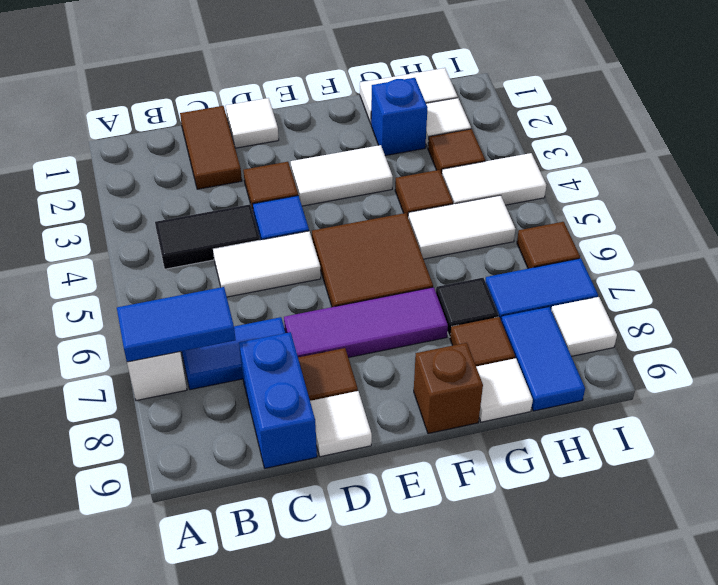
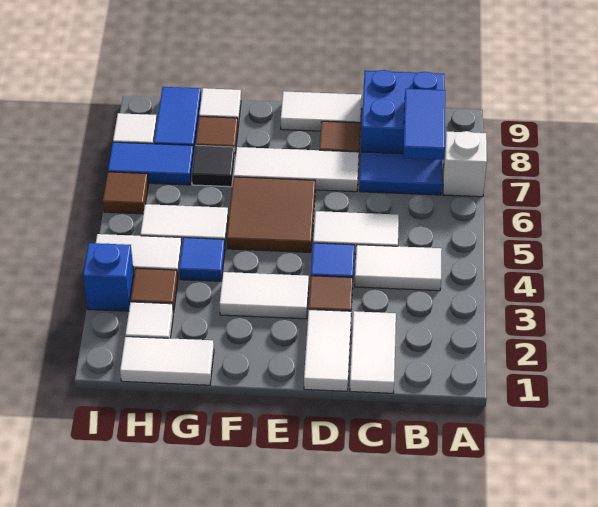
blue 1x2 tile [117,287,236,362] -> blue 1x2 tile turned to [403,89,445,160]
black 1x2 tile [155,204,260,269] -> white 1x2 tile [355,245,442,291]
brown 1x2 tile [180,106,242,189] -> white 1x2 tile [350,311,396,393]
blue 1x2 brick [239,332,317,468] -> blue 2x2 brick [361,70,444,154]
white 1x1 tile [226,98,279,148] -> white 1x2 tile [304,310,351,391]
purple 1x3 tile [284,287,448,358] -> white 1x3 tile [233,147,359,192]
white 1x1 tile [310,391,372,457] -> white 1x2 tile [281,91,362,131]
brown 1x1 brick [414,343,483,434] -> none
blue 1x1 brick [371,78,427,156] -> blue 1x1 brick moved to [83,243,134,311]
brown 1x1 tile [395,170,453,216] -> blue 1x1 tile [179,238,225,281]

